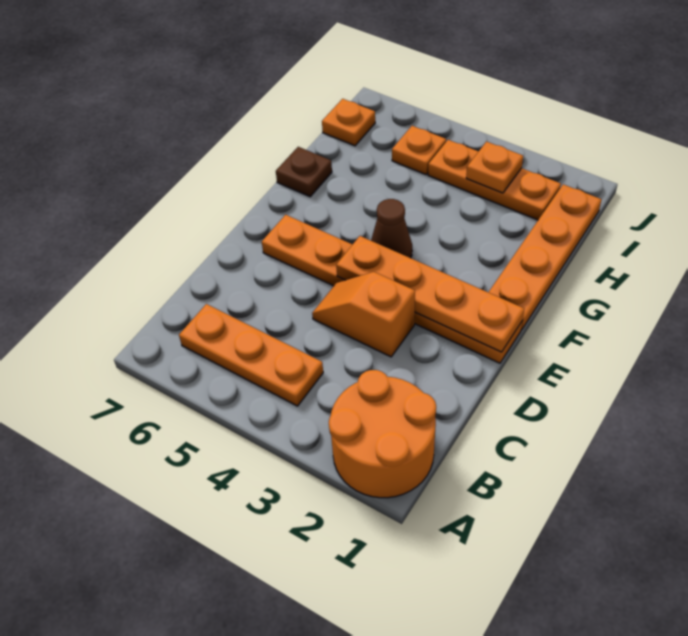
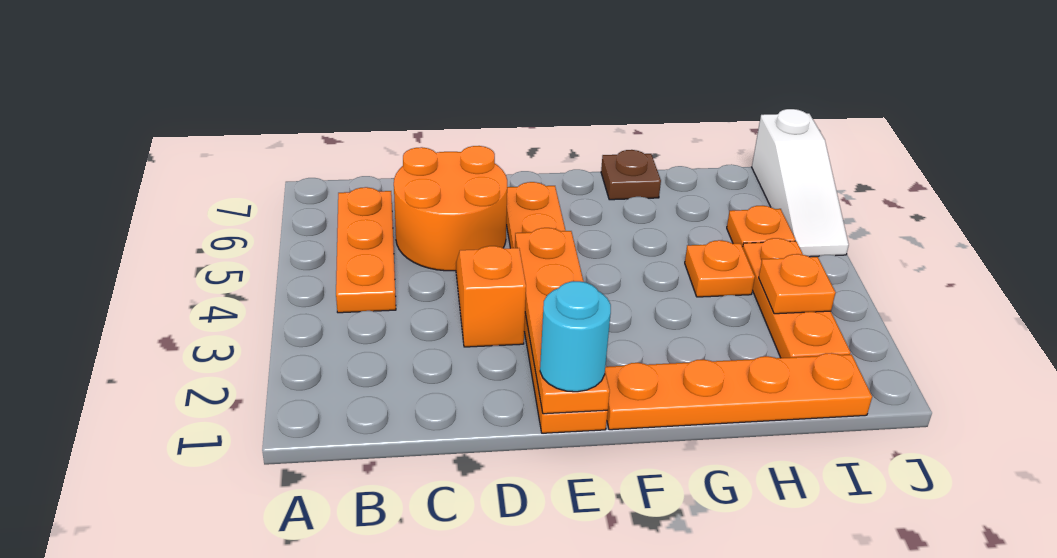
orange 2x2 round brick [329,370,436,498] -> orange 2x2 round brick moved to [394,146,507,271]
none -> cyan 1x1 round brick [540,281,611,392]
brown 1x1 cone [371,199,412,258] -> none
orange 1x1 plate [322,99,375,146] -> orange 1x1 plate moved to [685,240,755,297]
none -> white 1x3 slope [752,109,849,257]

